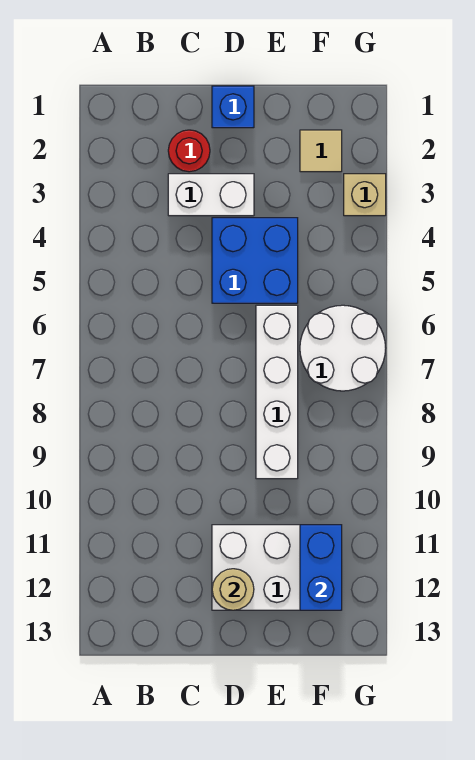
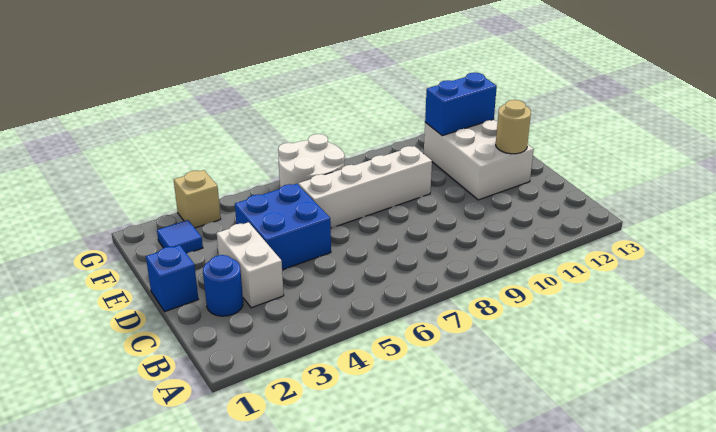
red 1x1 round brick [168,130,210,172] -> blue 1x1 round brick [203,255,243,316]
tan 1x1 tile [300,130,342,172] -> blue 1x1 tile [157,220,203,254]

